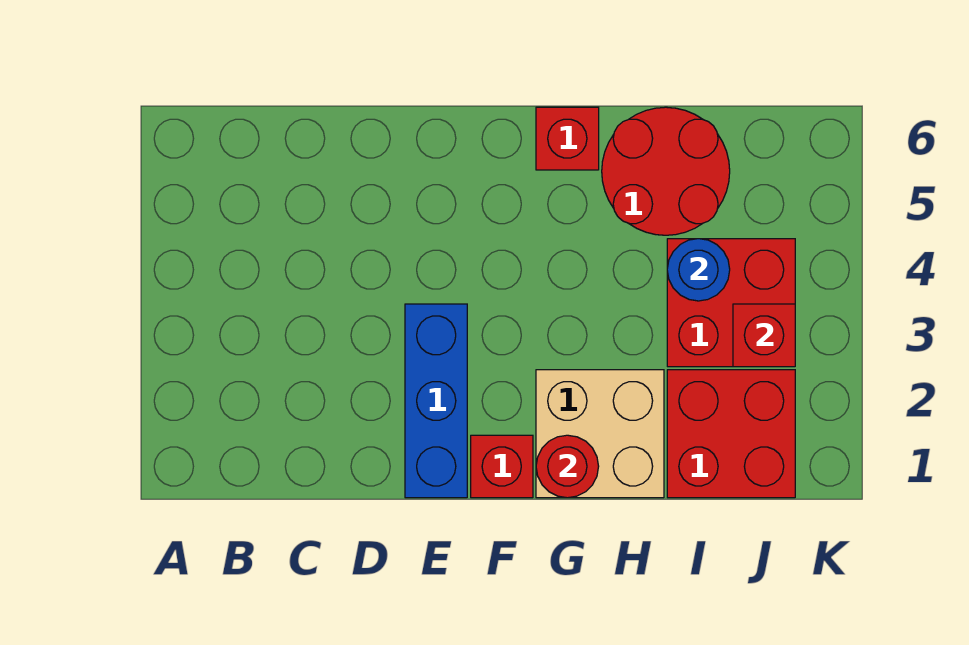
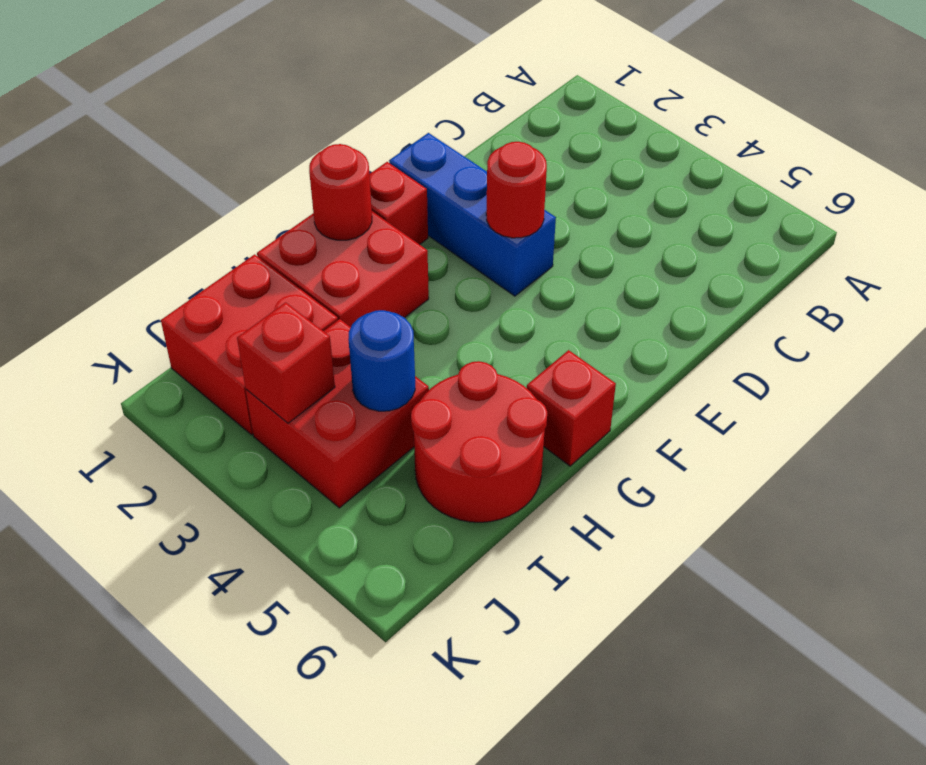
none -> red 1x1 round brick [486,142,547,238]
tan 2x2 brick [536,370,664,498] -> red 2x2 brick [257,211,429,327]

